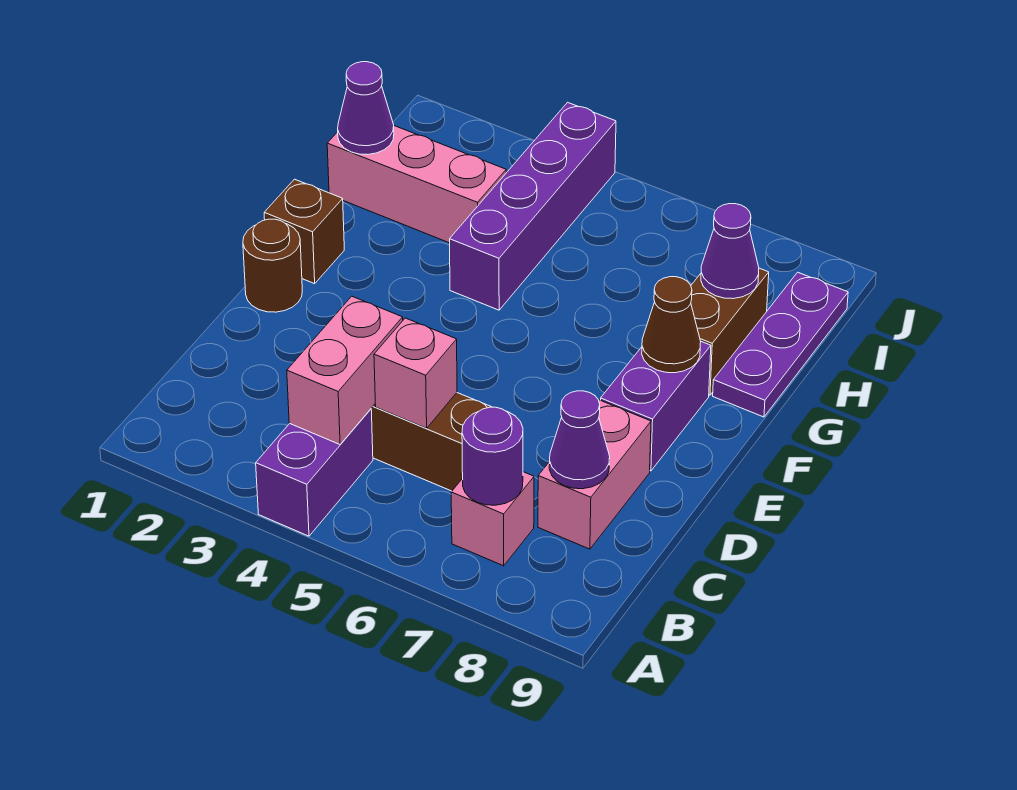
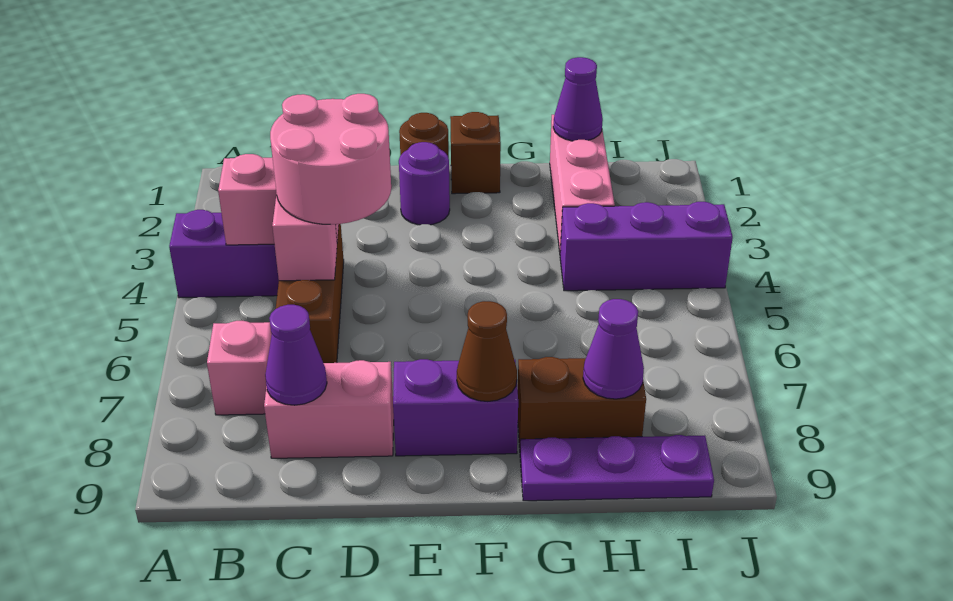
purple 1x1 round brick [462,407,523,505] -> purple 1x1 round brick moved to [399,142,450,225]
none -> pink 2x2 round brick [270,94,391,225]
purple 1x4 brick [450,102,616,310] -> purple 1x3 brick [560,202,733,291]

